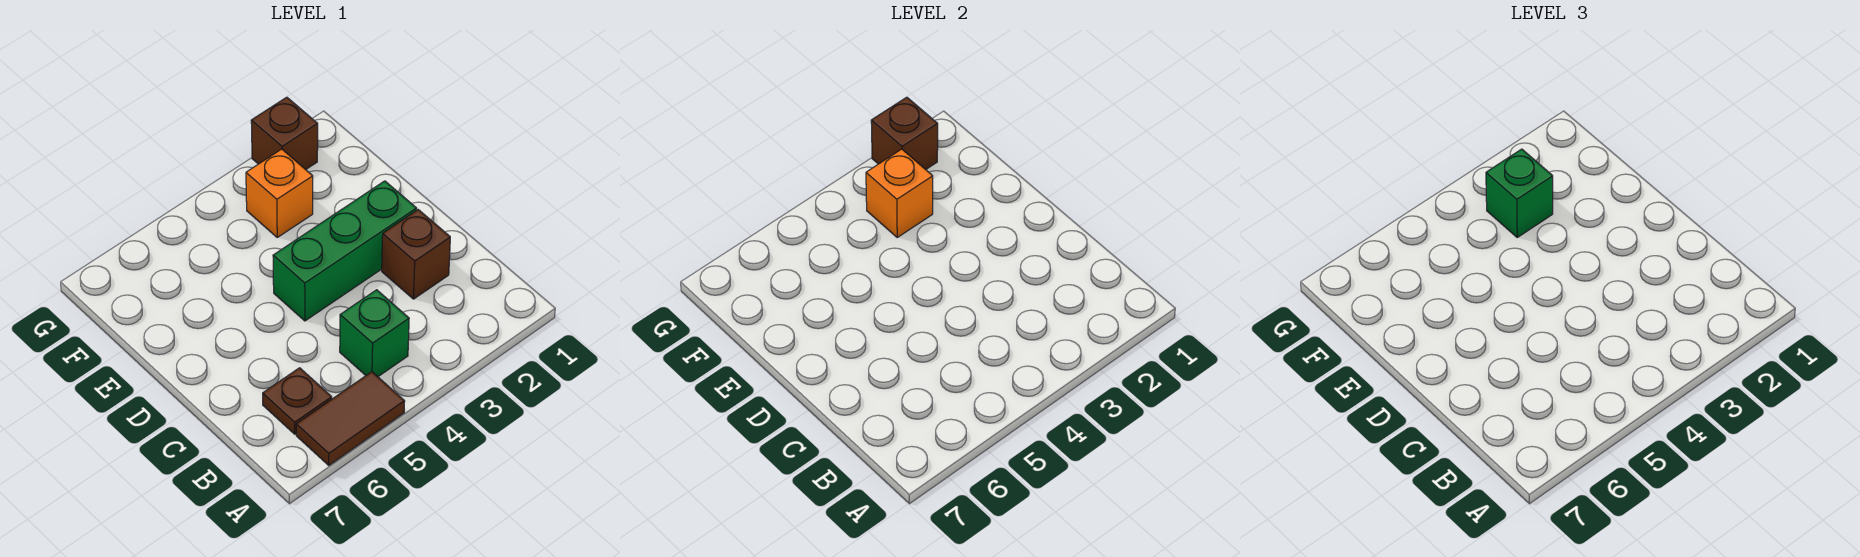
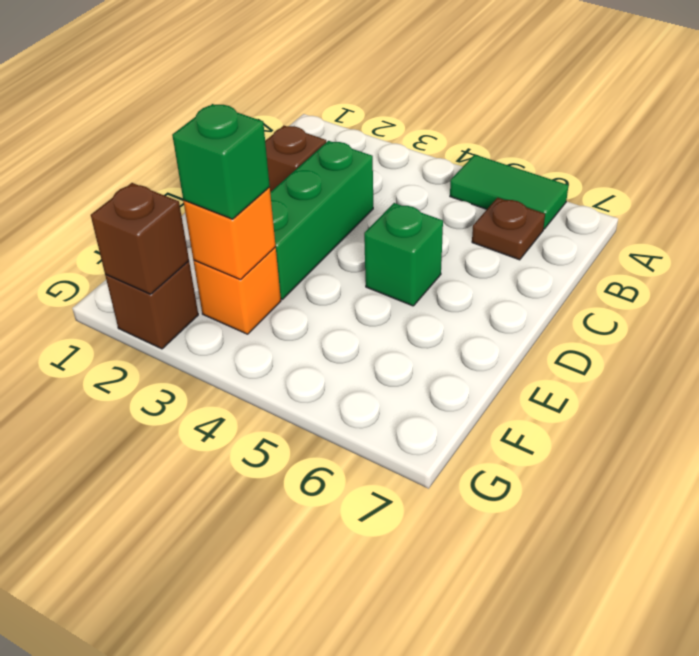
brown 1x2 tile [296,372,405,465] -> green 1x2 tile [450,155,568,229]
green 1x1 brick [340,290,409,377] -> green 1x1 brick moved to [364,203,443,306]
green 1x3 brick [273,181,417,321] -> green 1x3 brick turned to [270,141,373,299]

